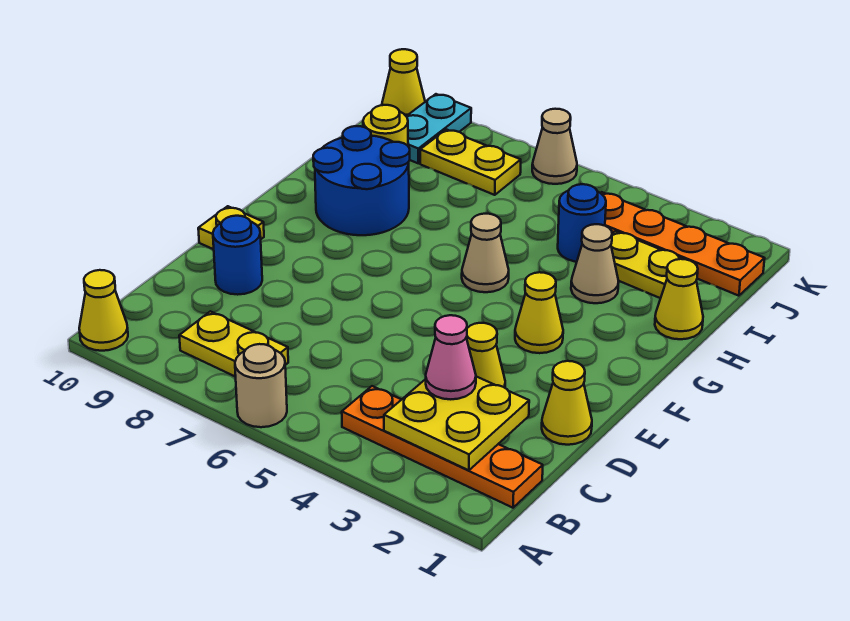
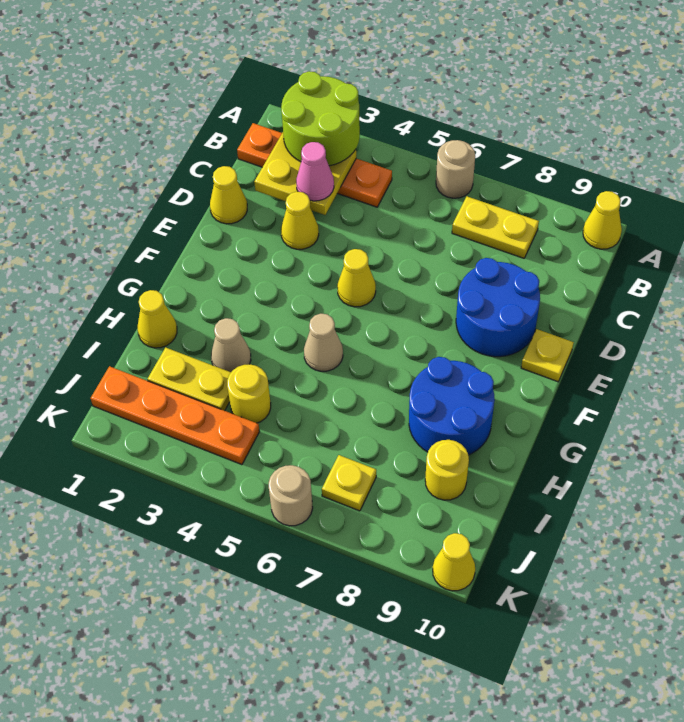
none -> lime 2x2 round brick [281,71,360,166]
blue 1x1 round brick [213,216,262,295] -> blue 2x2 round brick [456,258,540,357]
yellow 1x1 cone [515,272,563,353] -> yellow 1x1 cone moved to [337,249,376,307]
blue 1x1 round brick [558,184,606,262] -> yellow 1x1 round brick [227,364,271,423]
yellow 1x2 plate [420,129,521,195] -> yellow 1x1 plate [322,455,376,511]
cyan 1x2 plate [406,94,471,163] -> none
tan 1x1 cone [532,109,577,184] -> tan 1x1 round brick [269,465,313,526]

